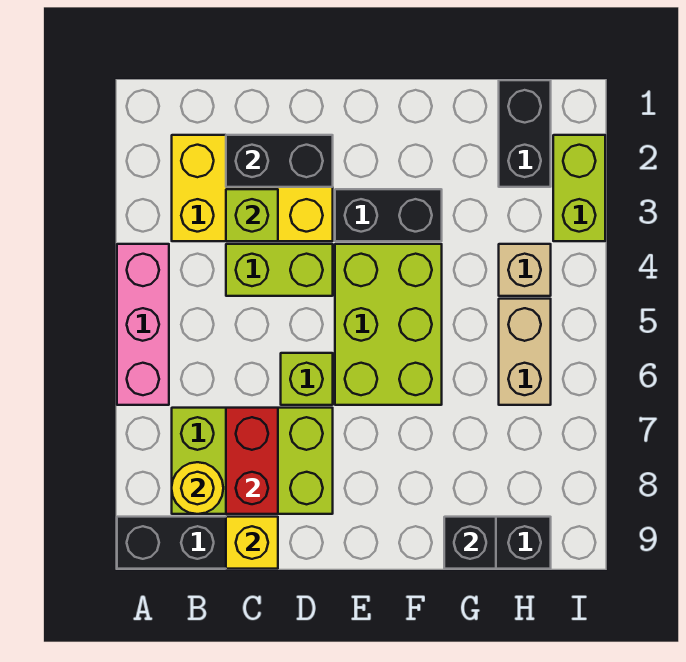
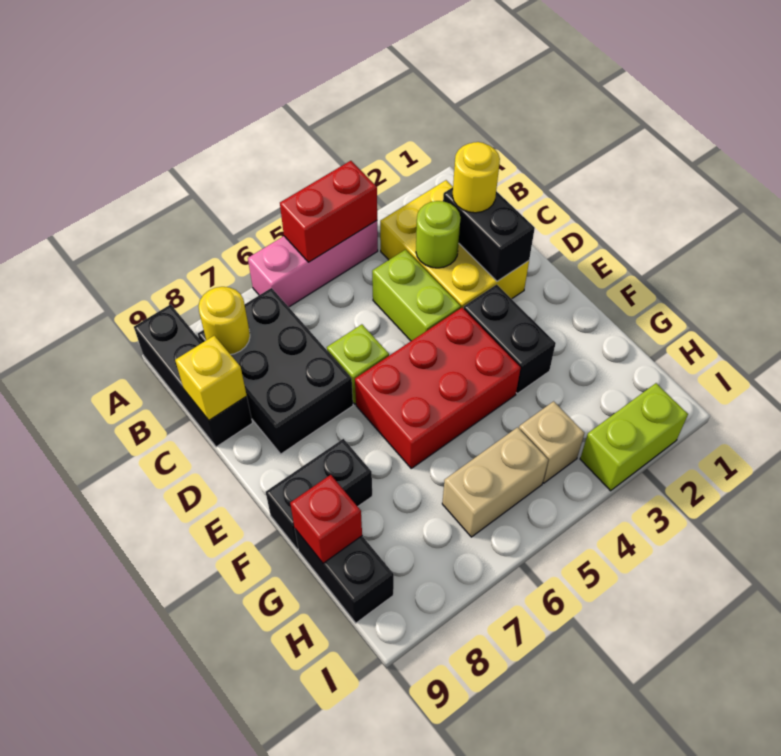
lime 2x3 brick [172,408,333,514] -> black 2x3 brick [198,288,353,454]
none -> yellow 1x1 round brick [452,142,500,213]
lime 1x1 brick [226,189,278,241] -> lime 1x1 round brick [416,201,461,268]
red 1x2 brick [226,408,278,514] -> red 1x2 brick moved to [280,161,377,262]
lime 2x3 brick [335,244,442,405] -> red 2x3 brick [355,308,521,468]
black 1x1 brick [444,517,496,569] -> red 1x1 brick [290,475,362,563]
black 1x2 brick [499,80,551,187] -> black 1x2 brick moved to [266,439,372,549]

